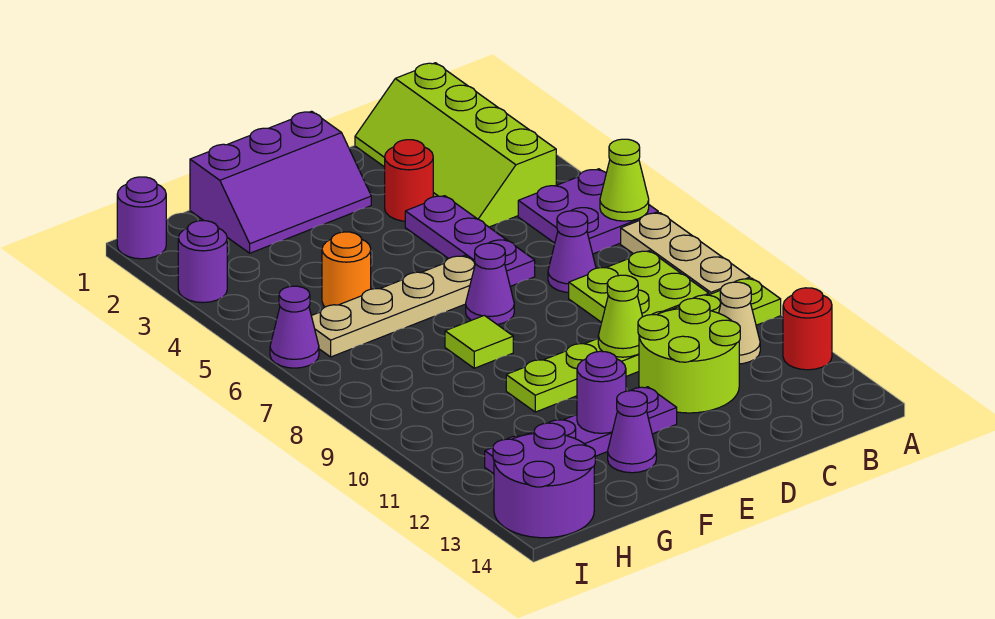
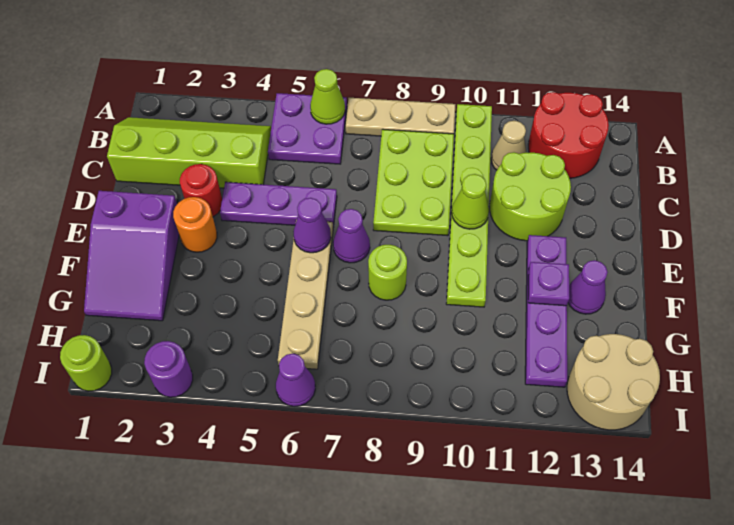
red 1x1 round brick [783,288,832,370] -> red 2x2 round brick [528,92,609,178]
lime 2x4 slope [355,63,556,227] -> lime 2x4 slope turned to [107,117,271,188]
lime 2x2 plate [569,251,709,322] -> lime 2x3 plate [373,129,454,236]
purple 1x1 cone [548,211,596,293] -> purple 1x1 cone moved to [293,198,331,253]
purple 2x3 slope [190,111,371,253] -> purple 2x3 slope turned to [84,191,179,321]
lime 1x1 tile [445,315,513,368] -> lime 1x1 round brick [368,245,407,300]
purple 1x1 round brick [577,351,626,433] -> purple 1x1 plate [528,262,569,306]
orange 1x1 round brick [322,232,371,307] -> orange 1x1 round brick moved to [173,197,217,252]
purple 2x2 round brick [493,423,595,538] -> tan 2x2 round brick [567,334,660,430]
purple 1x1 round brick [117,177,166,259] -> lime 1x1 round brick [60,335,112,391]

